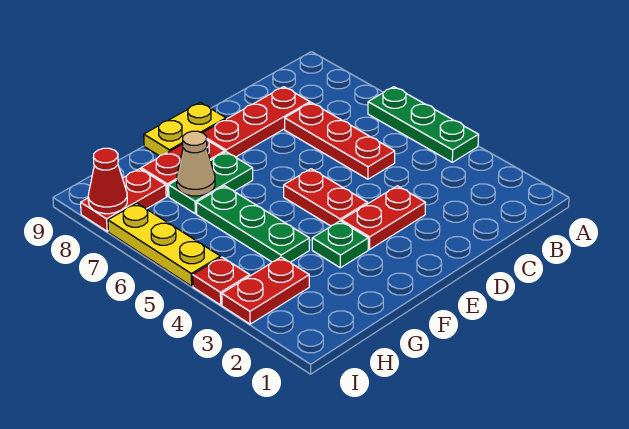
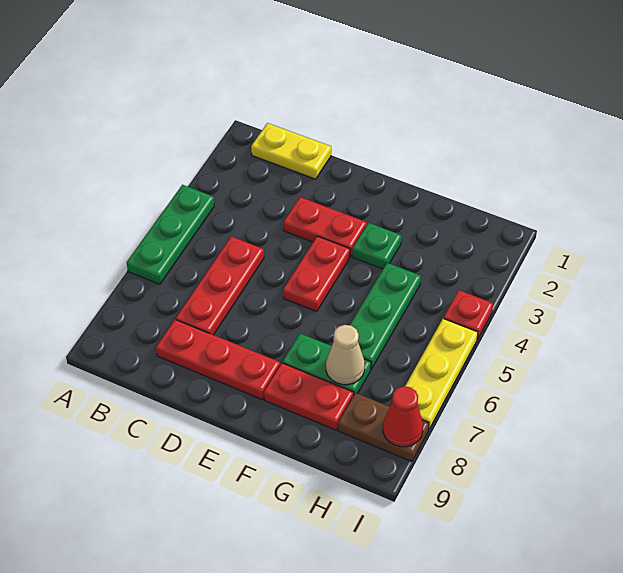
yellow 1x2 plate [144,103,226,156] -> yellow 1x2 plate moved to [251,123,331,179]
red 1x2 plate [222,257,309,324] -> none
red 1x2 plate [81,169,166,231] -> brown 1x2 plate [338,393,429,462]

